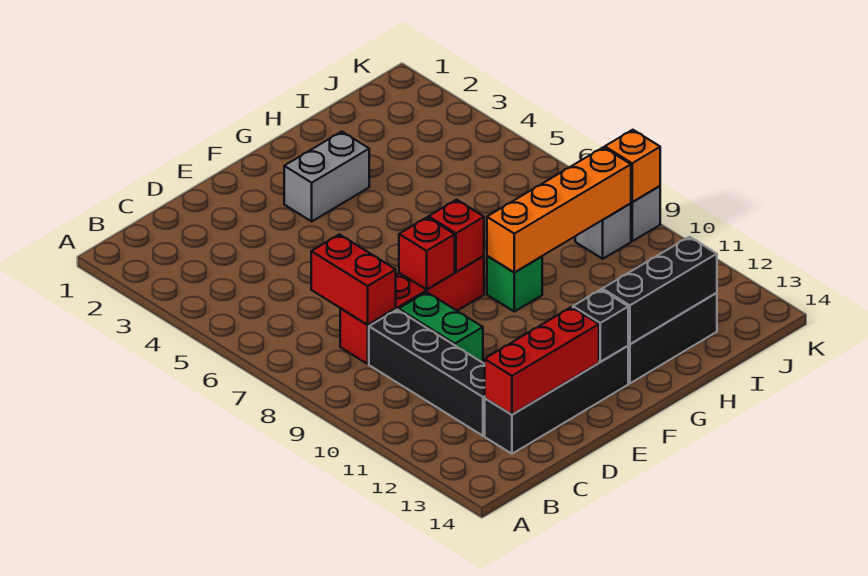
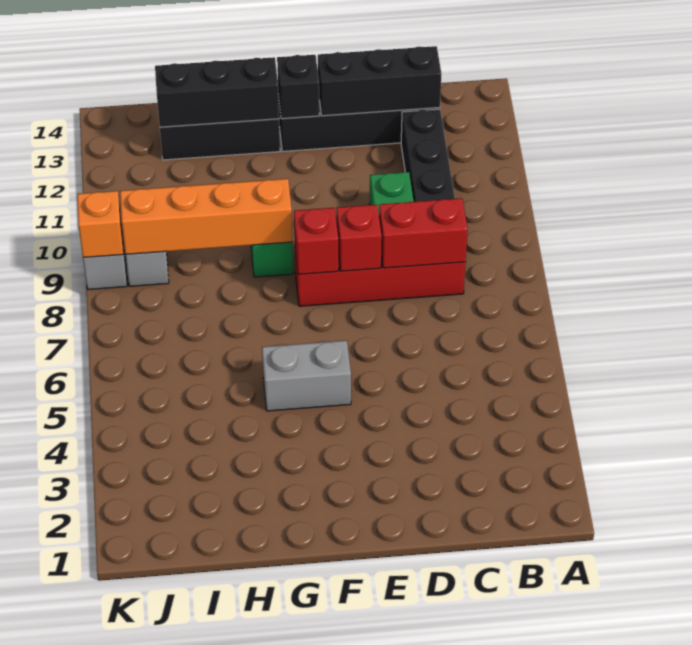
red 1x2 brick [311,234,396,325] -> red 1x2 brick turned to [379,198,468,268]
red 1x3 brick [485,307,599,414] -> black 1x3 brick [318,46,441,116]
grey 1x2 brick [284,132,369,221] -> grey 1x2 brick moved to [262,341,351,411]

